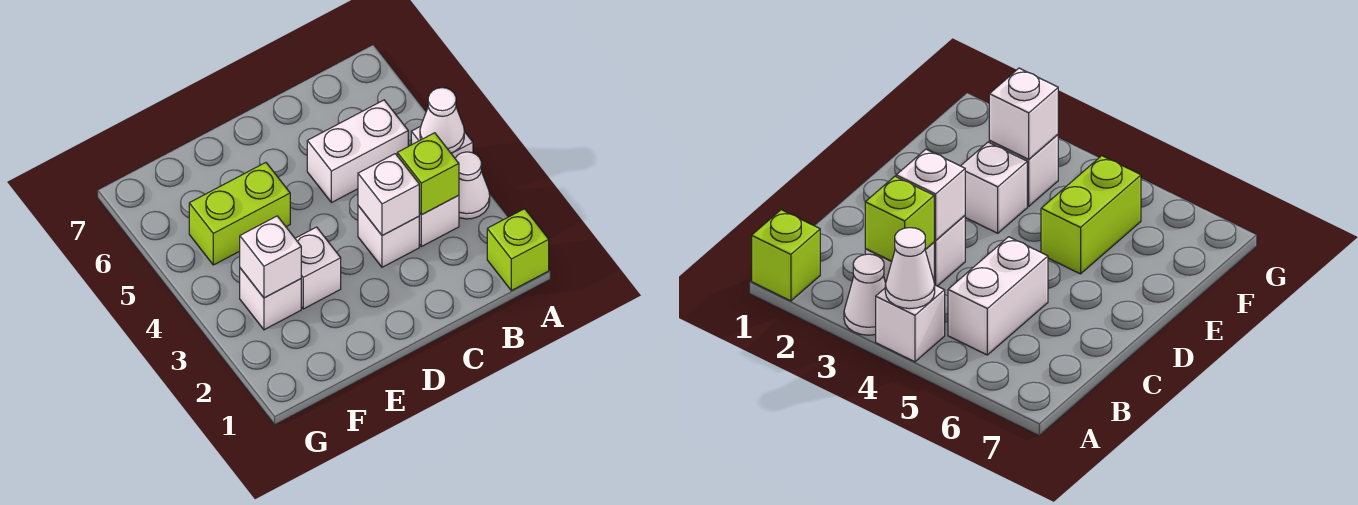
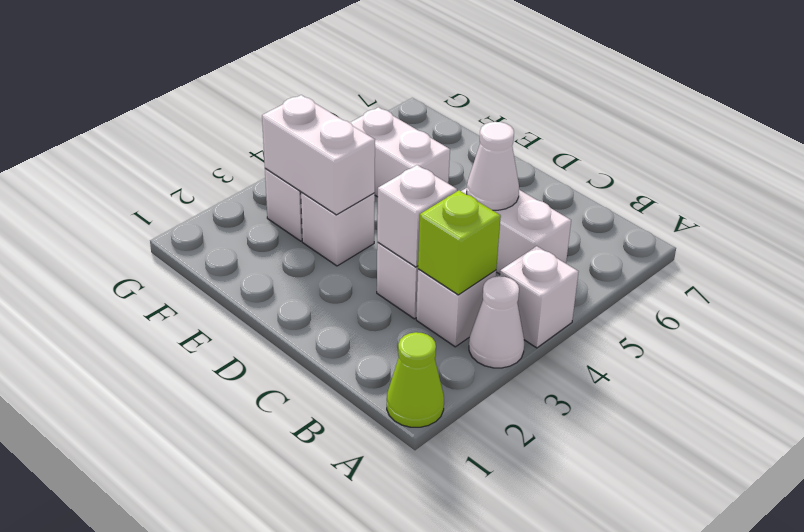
lime 1x1 brick [487,209,549,291] -> lime 1x1 cone [387,332,444,427]
white 1x1 cone [420,88,464,153] -> white 1x1 cone moved to [467,122,519,210]
lime 1x2 brick [189,163,290,265] -> white 1x2 brick [350,107,450,197]
white 1x1 brick [240,216,301,298] -> white 1x2 brick [262,95,375,215]

